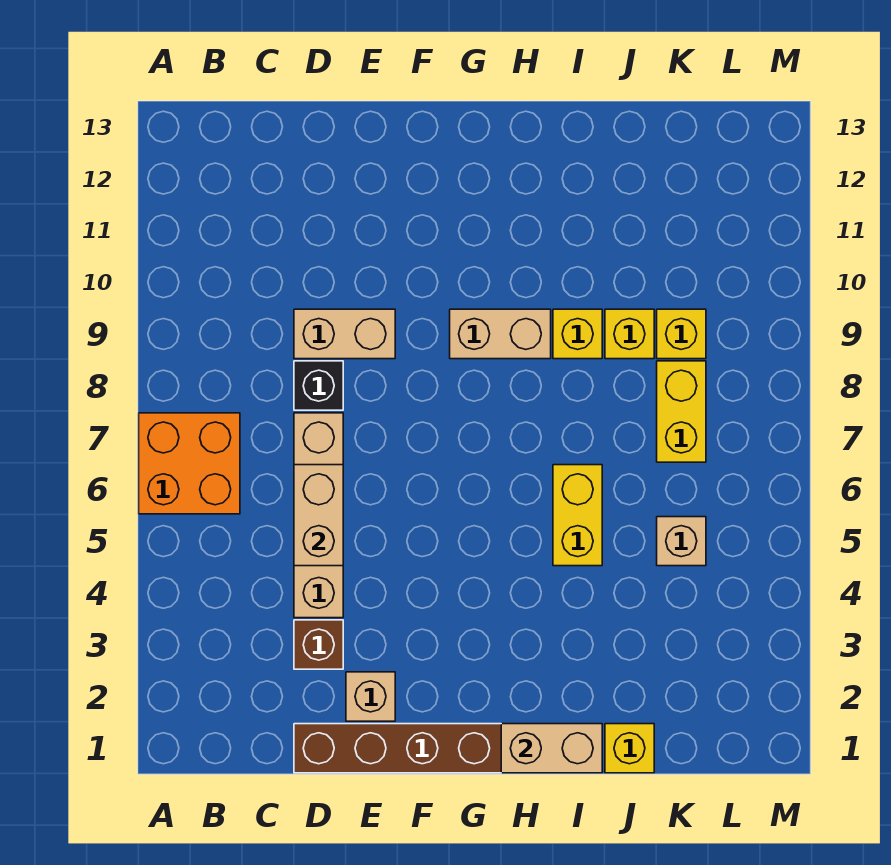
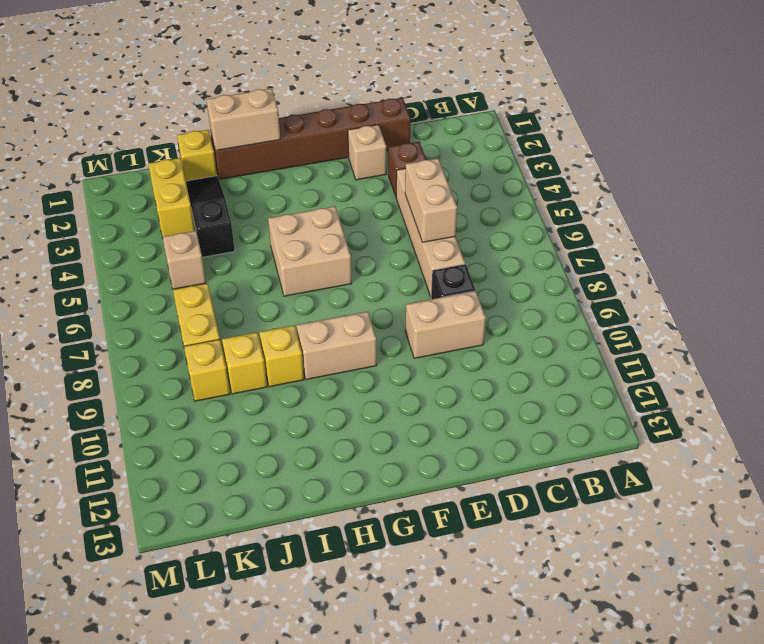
orange 2x2 brick [139,413,240,514] -> none
none -> tan 2x2 brick [268,206,352,296]
yellow 1x2 brick [553,465,602,566] -> yellow 1x2 brick moved to [148,158,195,238]
none -> black 1x3 slope [186,176,235,257]

